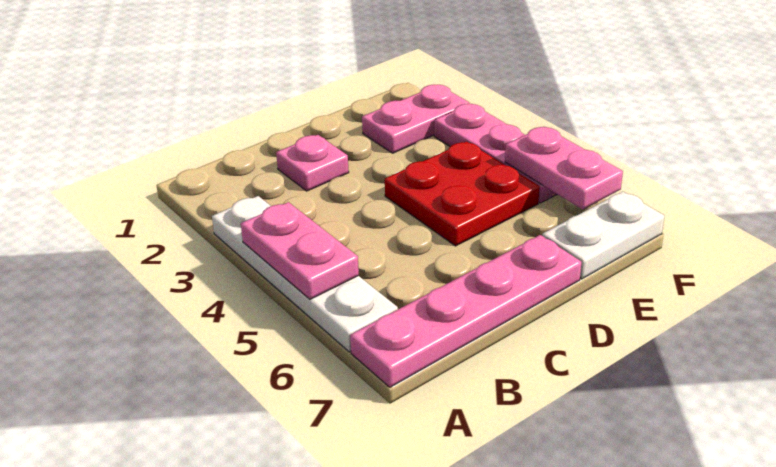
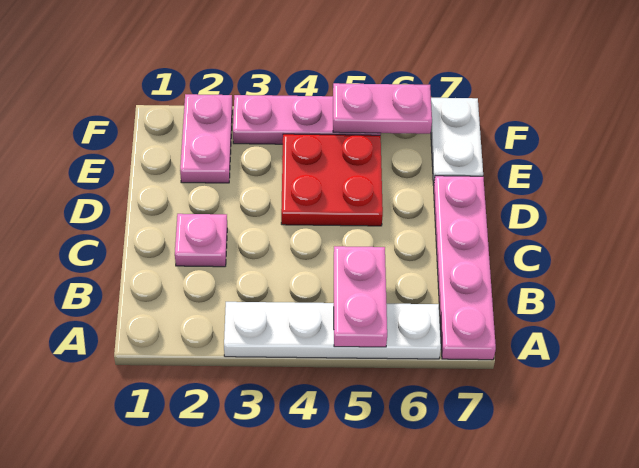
pink 1x2 plate [241,202,359,299] -> pink 1x2 plate turned to [334,246,387,347]

